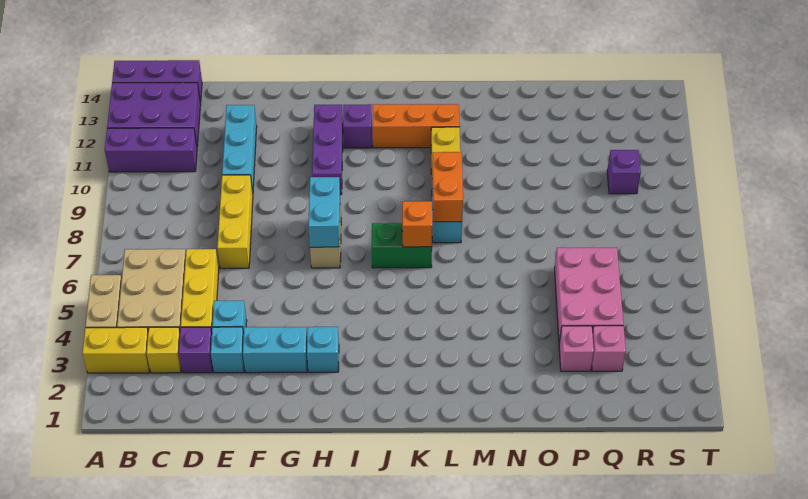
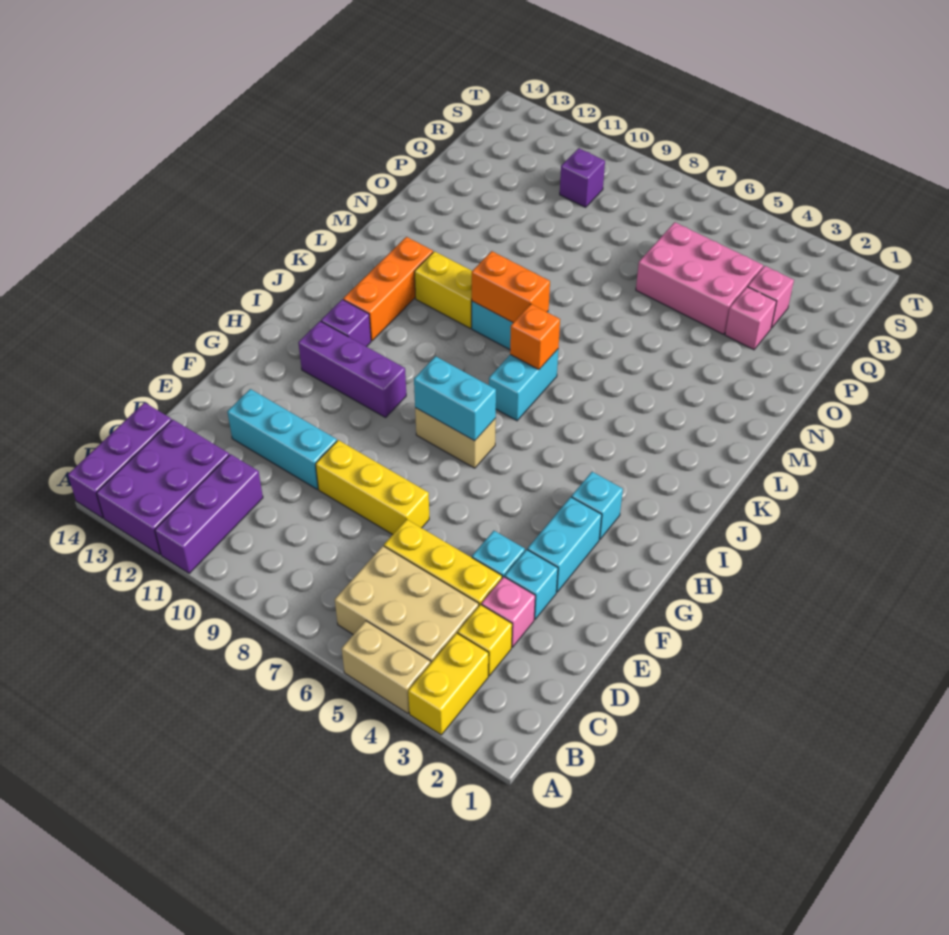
purple 1x1 brick [179,327,213,373] -> pink 1x1 brick [481,577,535,647]
green 1x2 brick [372,223,432,268] -> cyan 1x2 brick [489,349,558,421]

